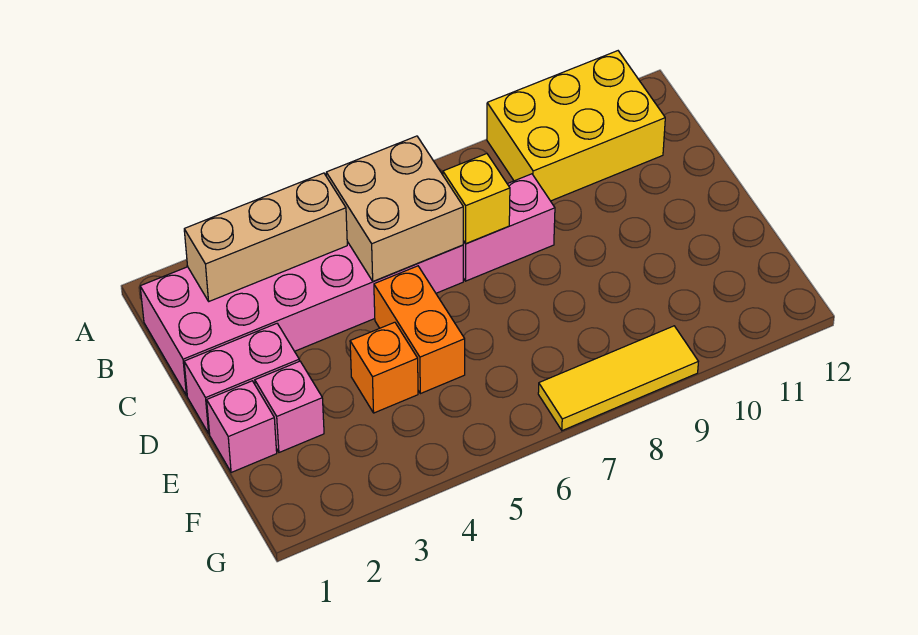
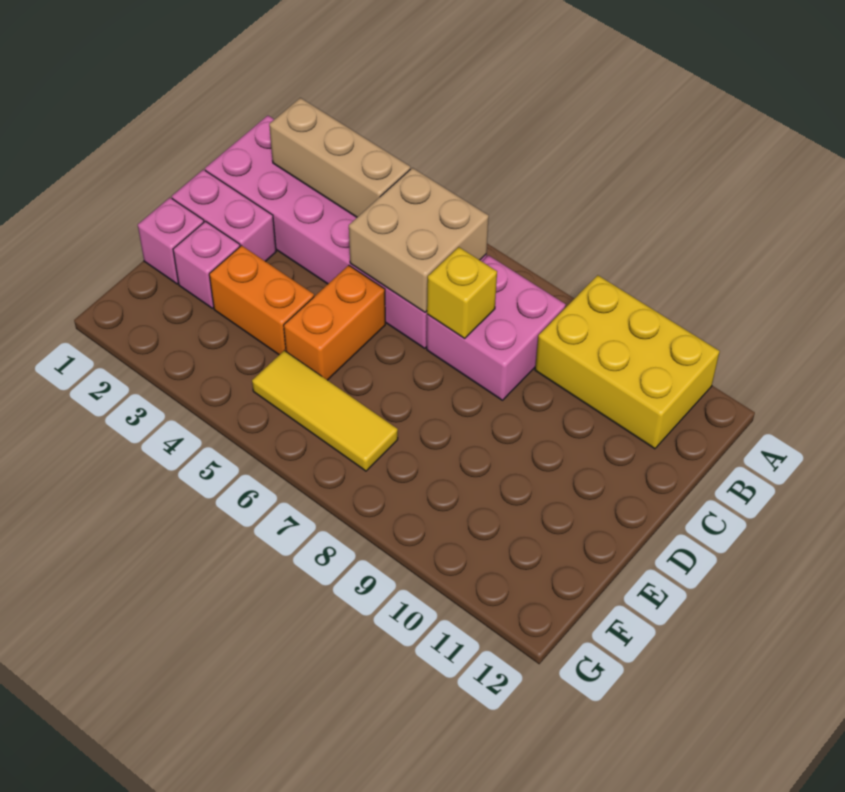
pink 1x2 brick [463,174,555,281] -> pink 2x2 brick [427,255,566,400]
orange 1x1 brick [350,322,418,413] -> orange 1x2 brick [209,245,314,355]
yellow 1x3 tile [538,326,698,431] -> yellow 1x3 tile moved to [252,351,398,471]

